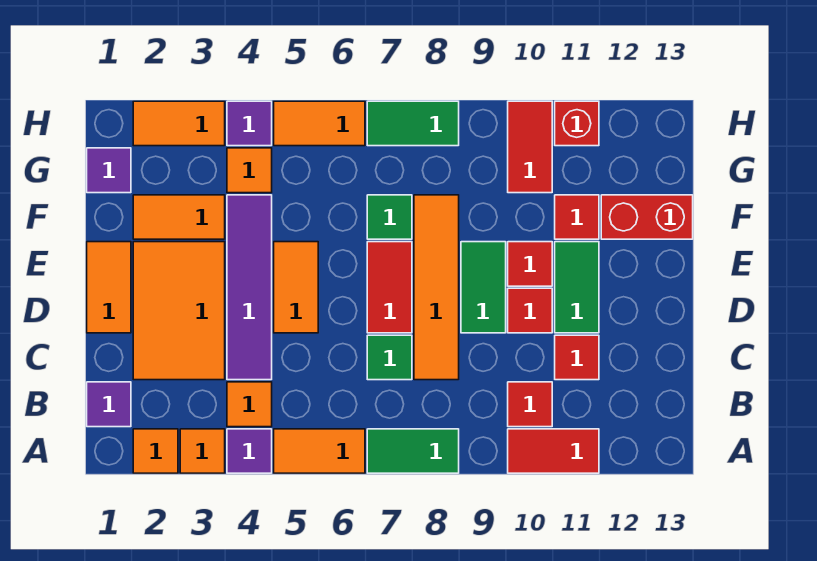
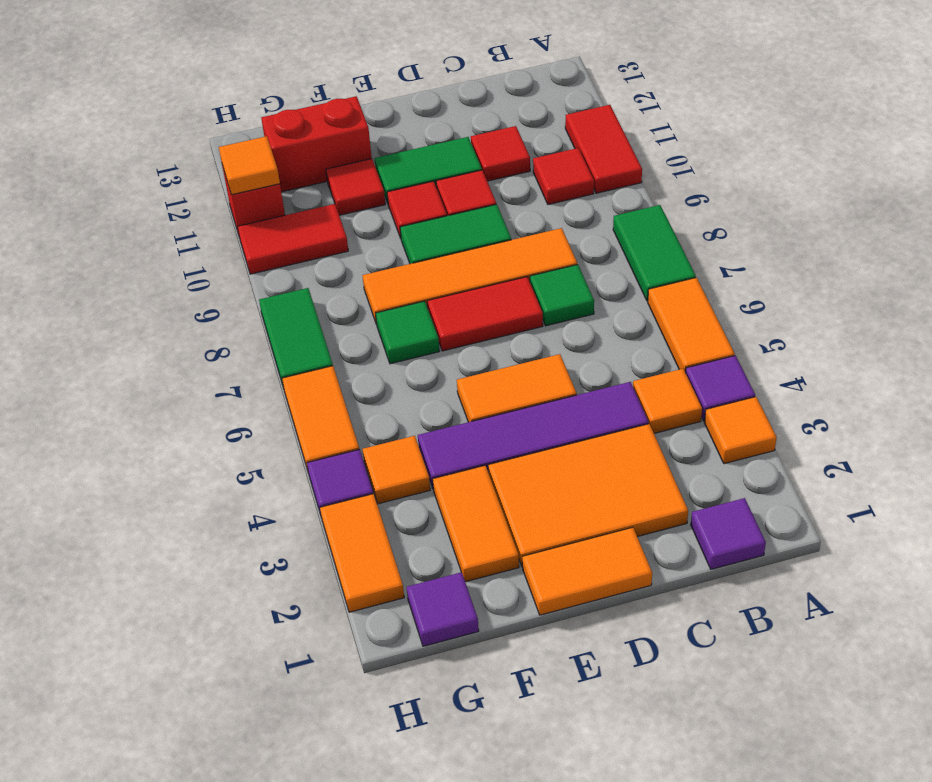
orange 1x1 tile [133,429,178,473] -> orange 1x1 tile moved to [219,136,280,195]
red 1x2 brick [601,195,693,239] -> red 1x2 brick turned to [261,96,372,192]

